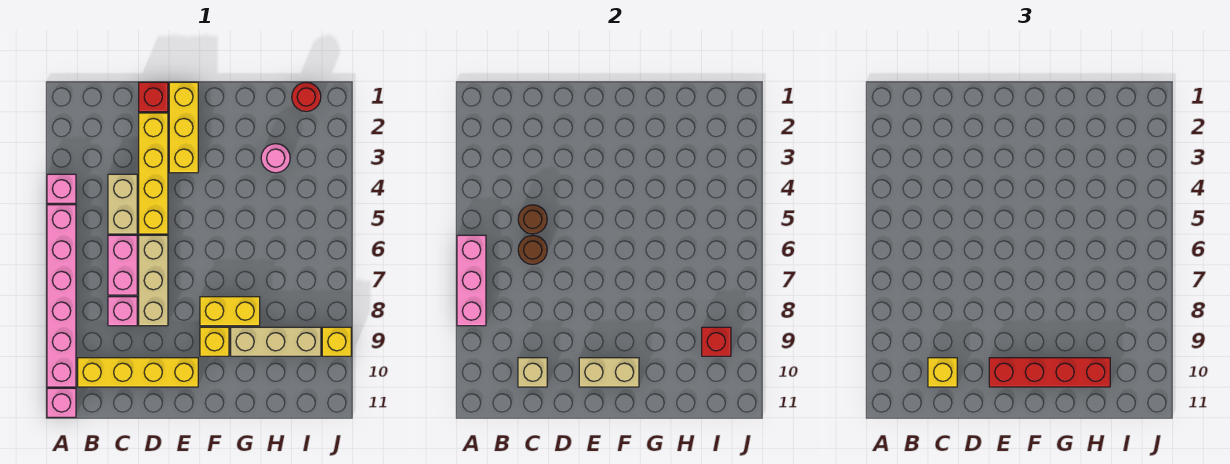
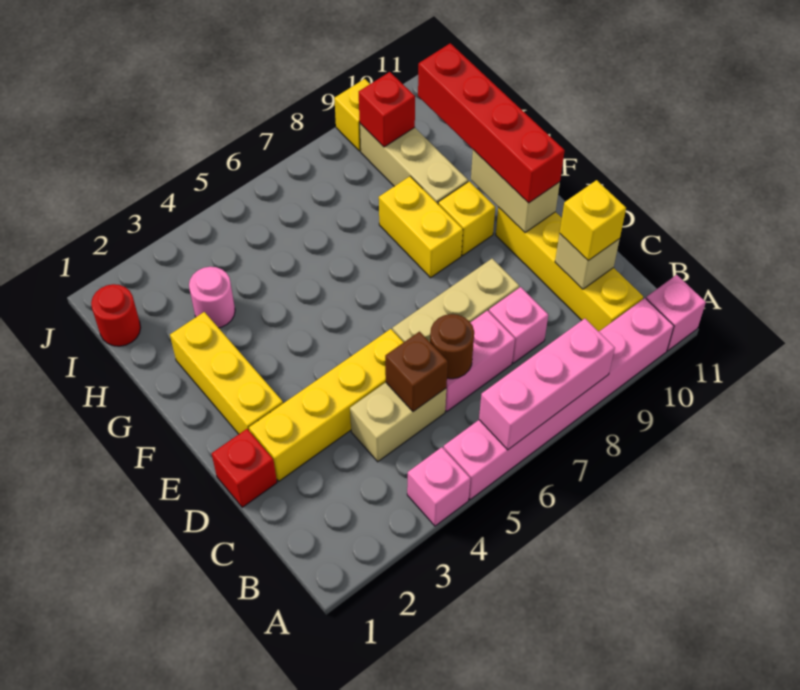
brown 1x1 round brick [518,205,547,234] -> brown 1x1 brick [385,332,448,412]
yellow 1x3 brick [169,82,198,173] -> yellow 1x3 brick turned to [170,312,283,434]

